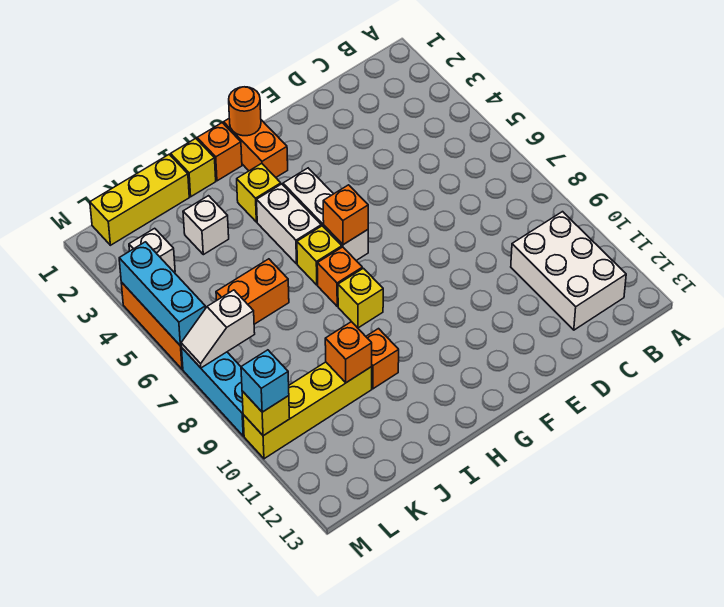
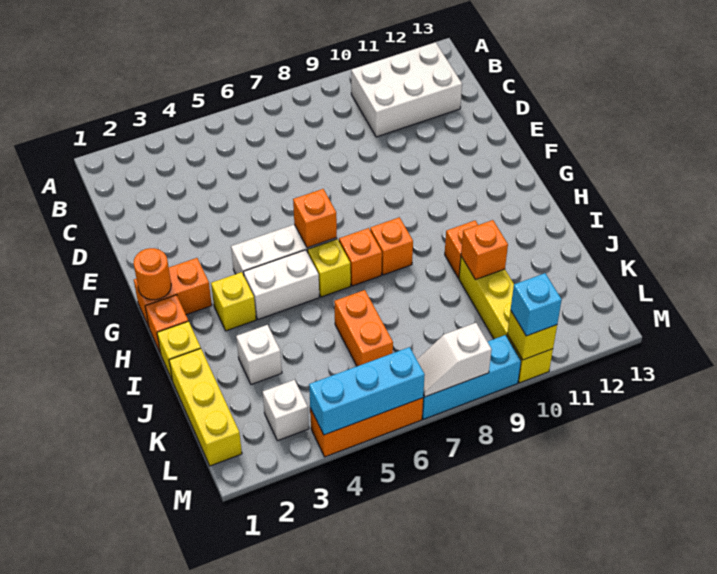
yellow 1x1 brick [338,268,383,328] -> orange 1x1 brick [370,217,413,275]
white 1x2 slope [181,290,255,368] -> white 1x2 slope turned to [417,323,492,397]

